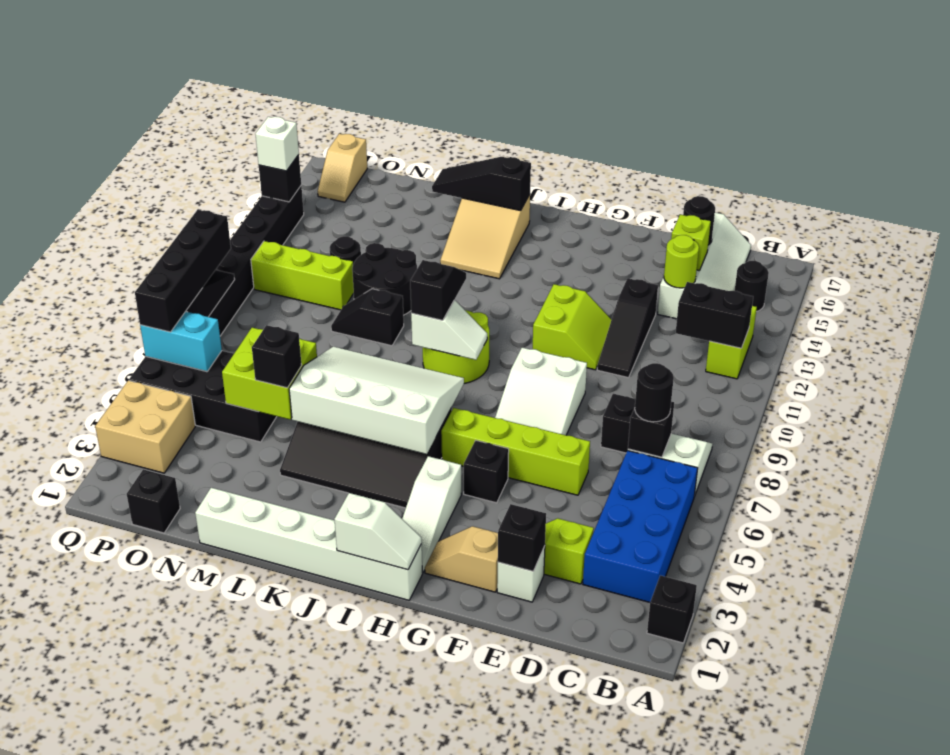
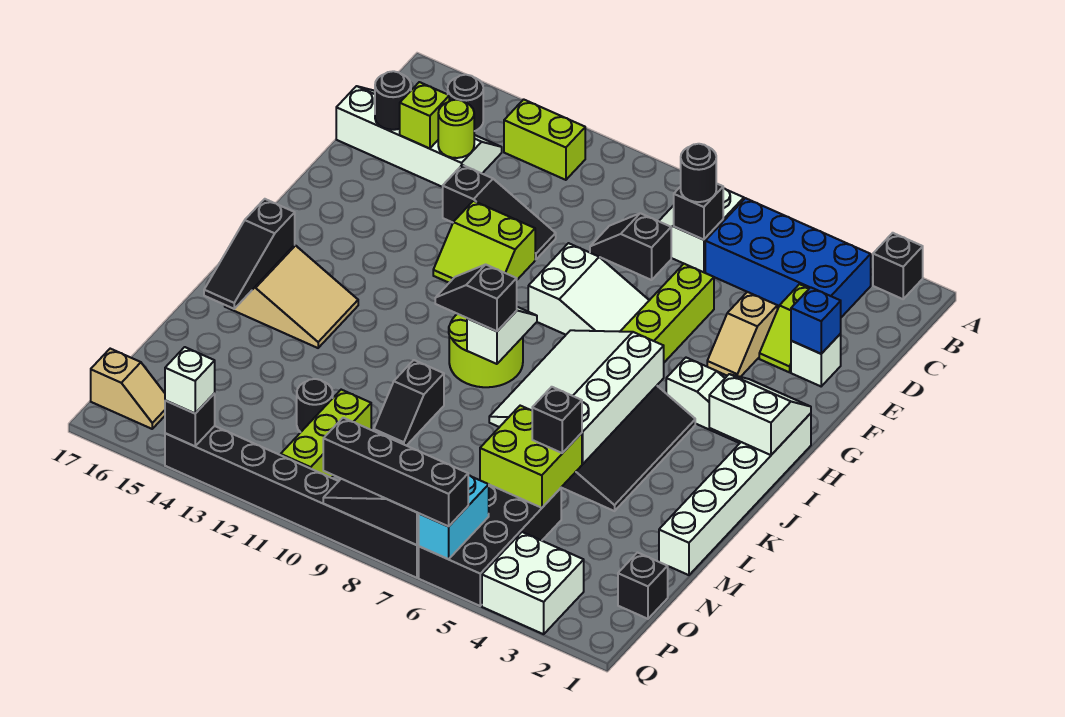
black 1x2 brick [676,282,753,348] -> none
black 1x1 brick [498,504,546,571] -> blue 1x1 brick [791,287,841,354]
tan 1x2 slope [425,526,498,592] -> tan 1x2 slope moved to [707,292,777,377]
lime 2x2 slope [533,284,612,370] -> lime 2x2 slope turned to [433,201,535,283]
black 1x1 brick [464,440,509,503] -> none
white 1x2 slope [335,493,422,570] -> white 2x2 slope [709,374,811,455]
black 2x2 round brick [352,243,417,315] -> none
tan 2x2 brick [95,380,195,473] -> white 2x2 brick [482,532,584,634]

